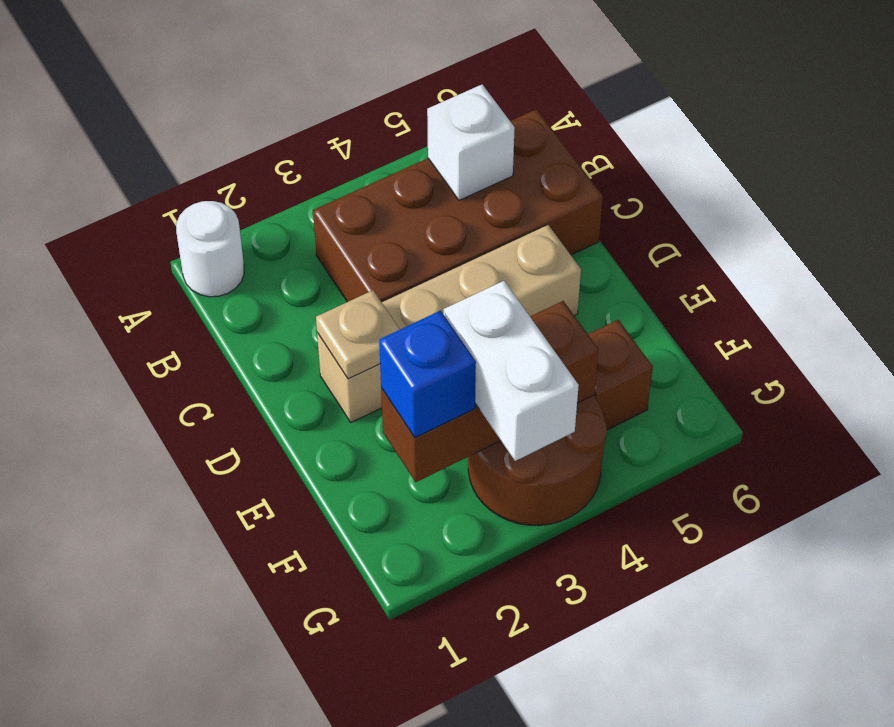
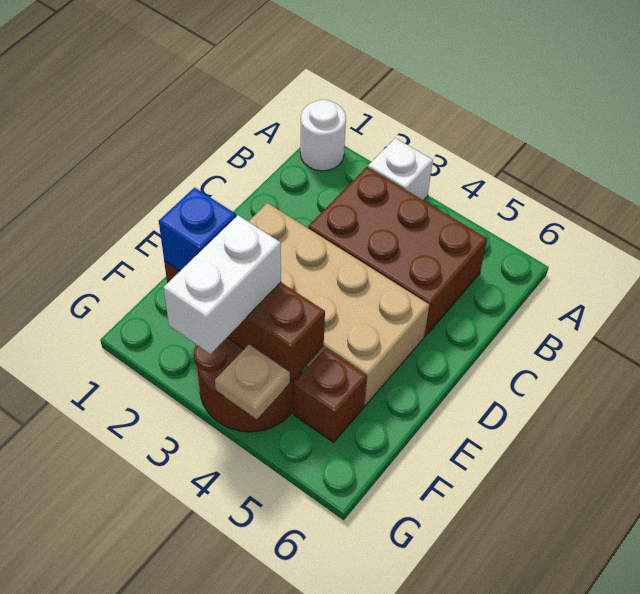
brown 2x4 brick [313,109,603,302] -> brown 2x3 brick [308,167,487,336]
white 1x1 brick [427,84,515,200] -> white 1x1 brick moved to [368,138,433,200]
tan 1x4 brick [317,225,581,422] -> tan 2x4 brick [248,203,429,406]
tan 1x1 plate [316,290,400,379] -> tan 1x1 plate moved to [215,345,290,419]

